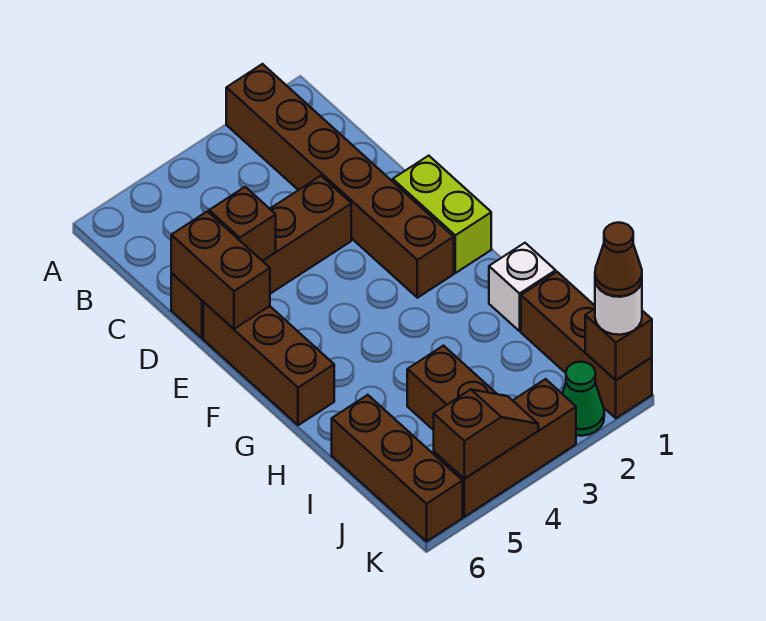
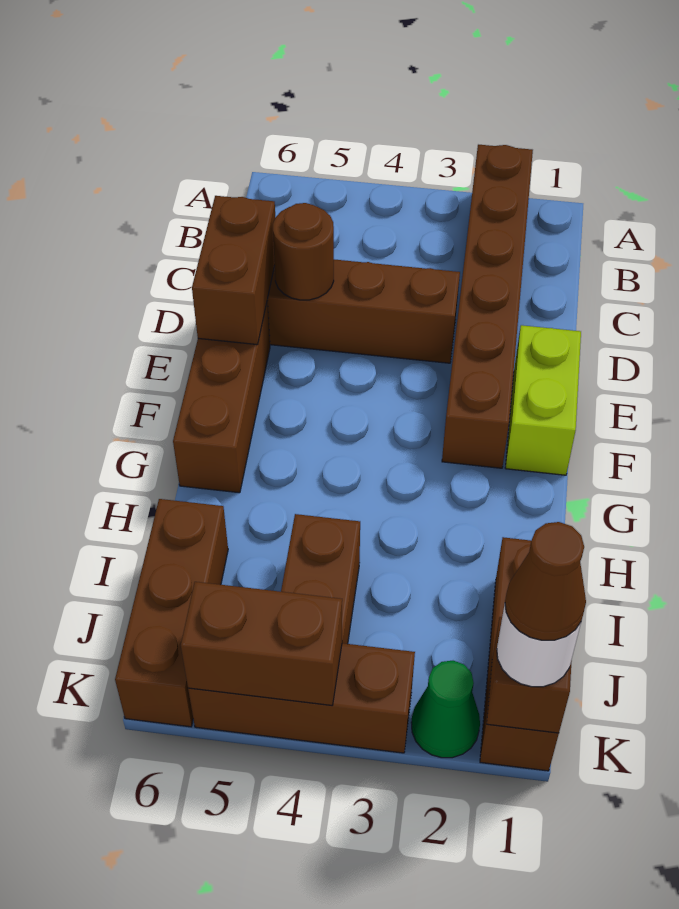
brown 1x1 brick [209,187,276,261] -> brown 1x1 round brick [273,203,334,300]
white 1x1 brick [489,243,556,331] -> none
brown 1x2 slope [434,390,538,479] -> brown 1x2 brick [181,582,342,705]

